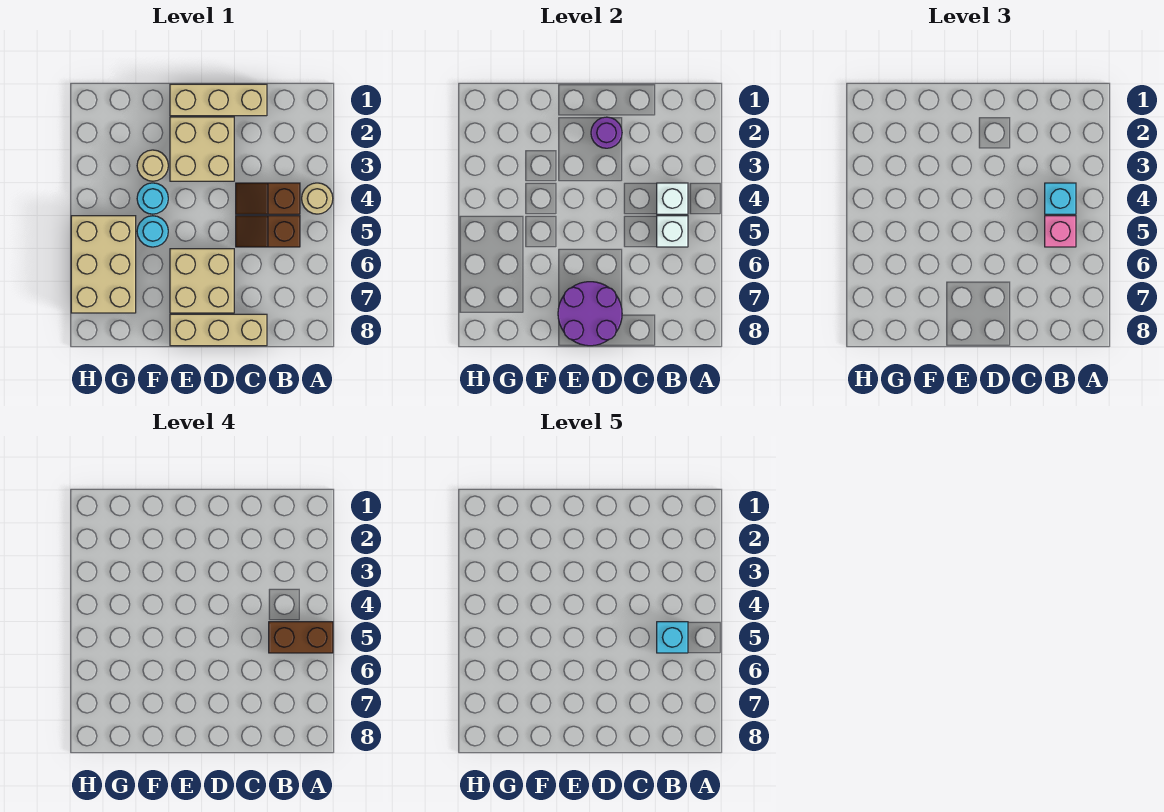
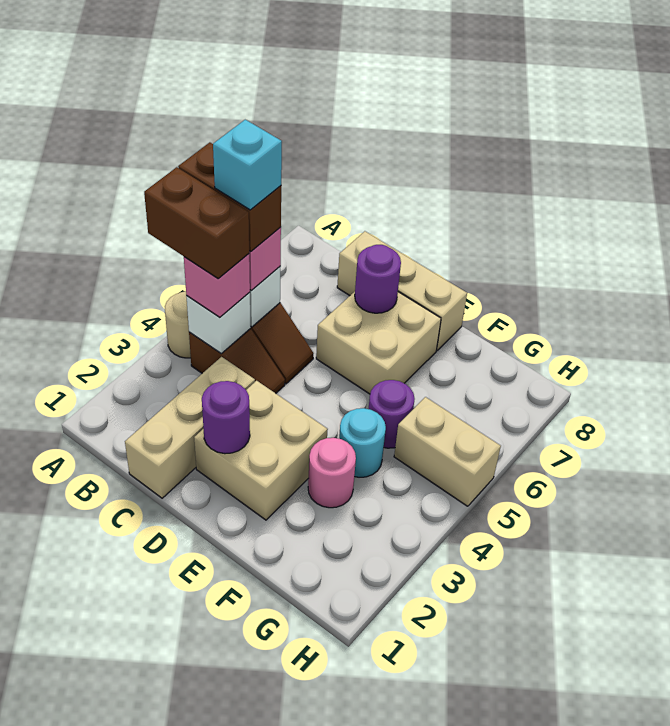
none -> brown 1x2 brick [144,167,249,279]
cyan 1x1 brick [1045,183,1076,214] -> pink 1x1 brick [184,254,250,317]
tan 1x3 brick [170,84,267,116] -> tan 1x3 brick turned to [125,357,255,498]
purple 2x2 round brick [558,282,622,346] -> purple 1x1 round brick [355,245,401,313]
tan 1x1 round brick [137,150,168,181] -> pink 1x1 round brick [308,438,356,508]
cyan 1x1 round brick [137,216,168,247] -> purple 1x1 round brick [369,380,415,448]
tan 2x3 brick [71,216,136,313] -> tan 1x2 brick [394,397,501,506]

